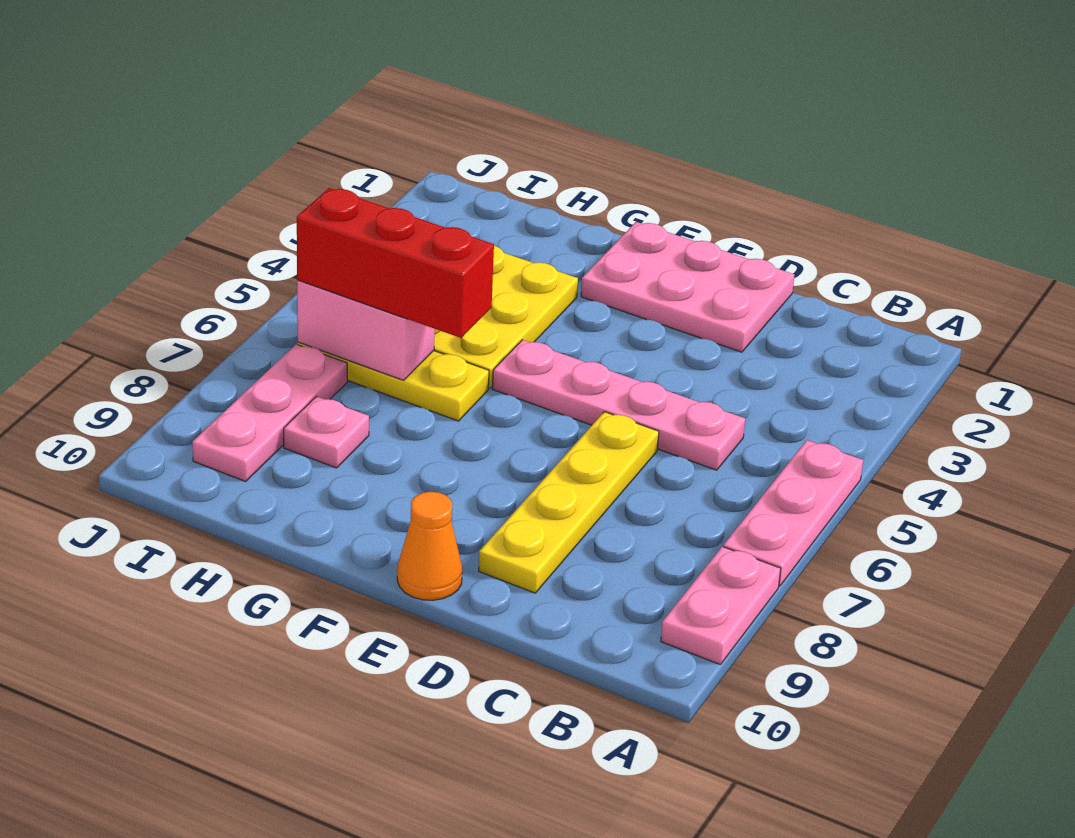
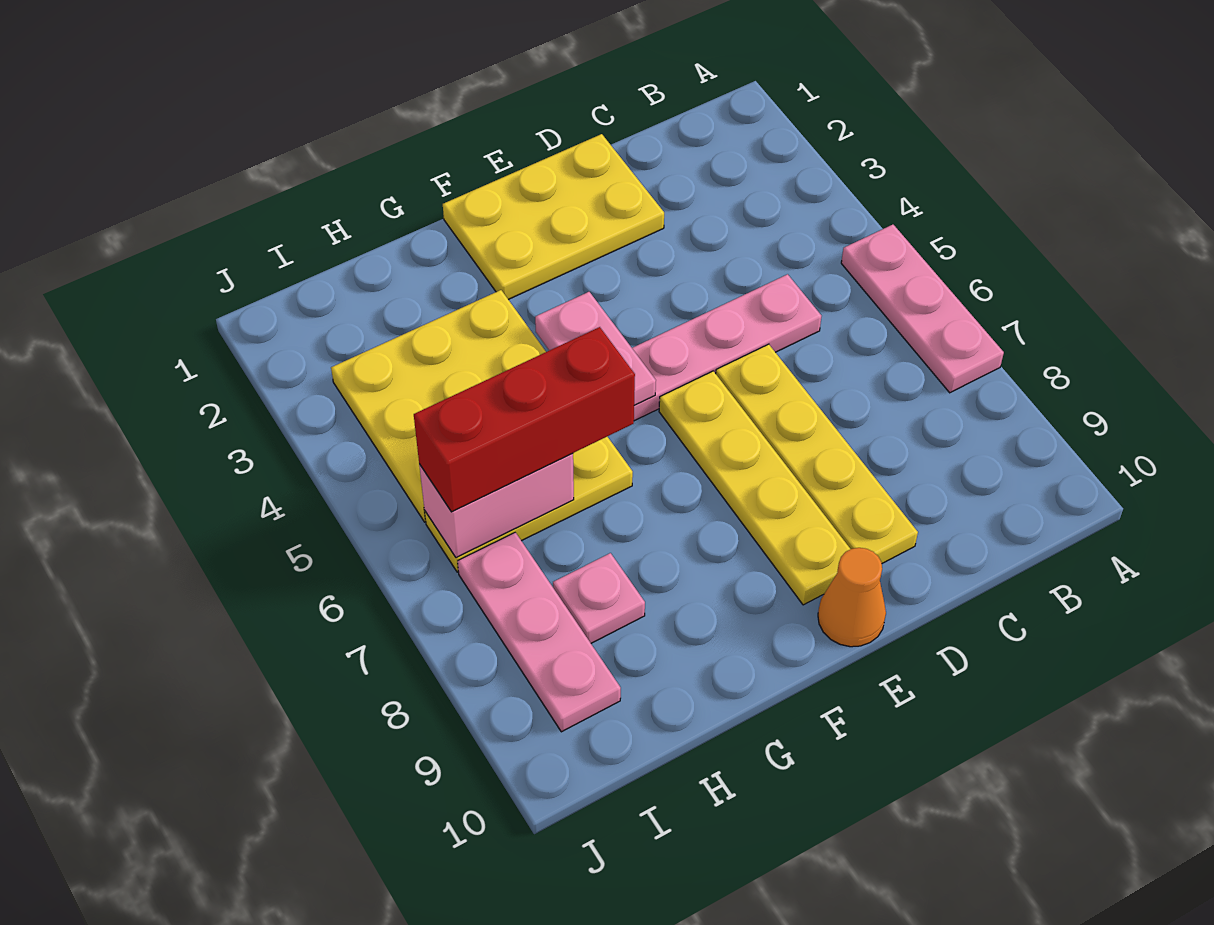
pink 1x2 plate [661,547,781,665] -> pink 1x2 plate moved to [535,292,656,405]
pink 2x3 plate [581,222,794,352] -> yellow 2x3 plate [443,134,664,300]
none -> yellow 1x4 plate [659,371,850,605]

